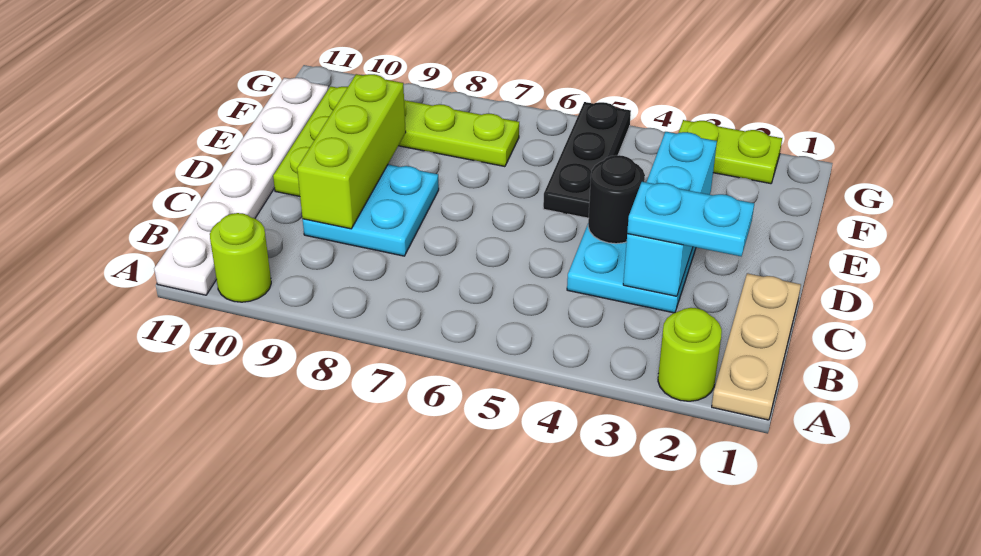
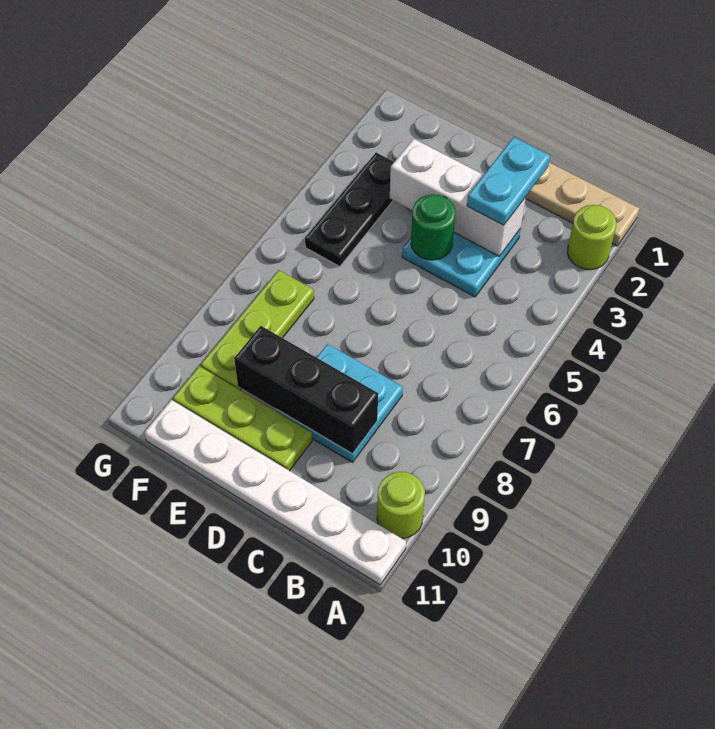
cyan 1x3 brick [623,132,717,296] -> white 1x3 brick [390,139,526,256]
lime 1x3 brick [297,74,406,229] -> black 1x3 brick [234,326,378,454]
black 1x1 round brick [588,155,645,244] -> green 1x1 round brick [411,194,456,260]
black 1x3 plate [543,102,631,218] -> black 1x3 plate turned to [305,153,394,267]
lime 1x2 plate [679,120,782,184] -> none

